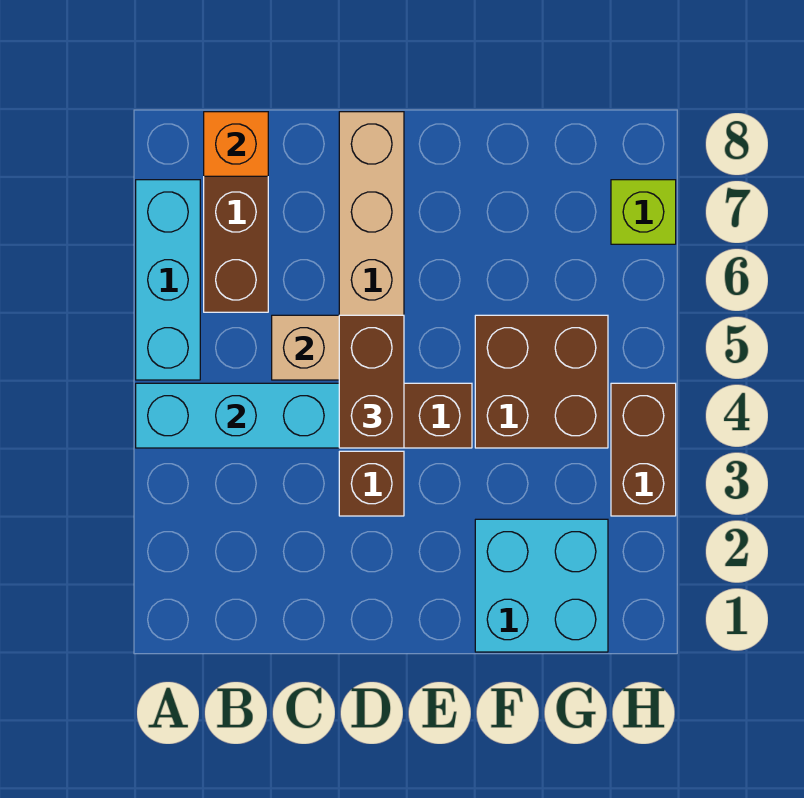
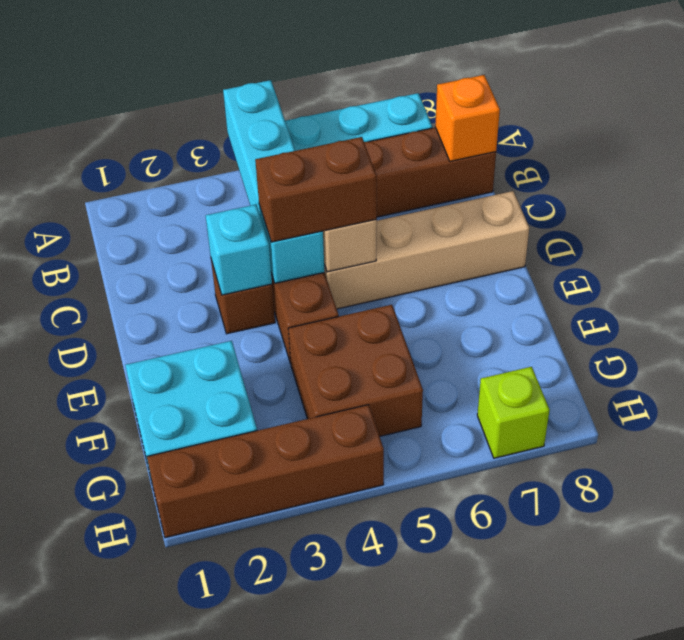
none -> cyan 1x1 brick [206,204,272,295]
brown 1x2 brick [611,383,676,516] -> brown 1x4 brick [147,405,384,538]

